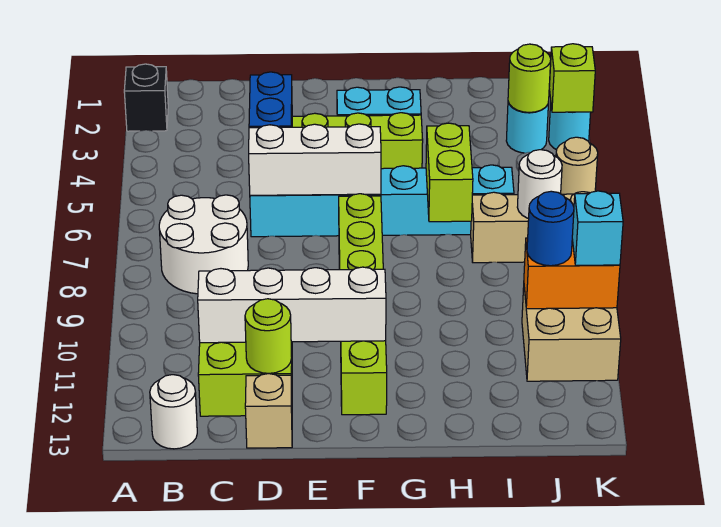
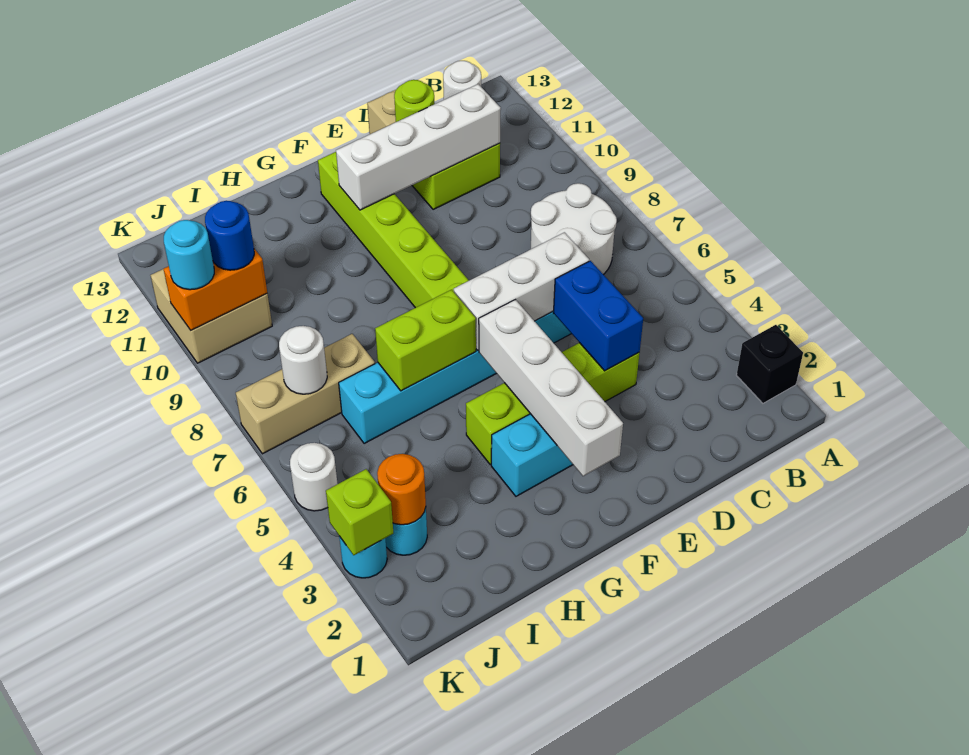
none -> white 1x4 brick [479,300,623,476]
lime 1x2 brick [426,123,473,222] -> lime 1x2 brick turned to [375,290,476,391]
lime 1x1 round brick [508,44,551,112] -> orange 1x1 round brick [377,454,426,525]
tan 1x1 round brick [556,137,598,194] -> white 1x1 round brick [290,443,338,511]
cyan 1x1 brick [572,191,623,265] -> cyan 1x1 round brick [164,220,214,290]

